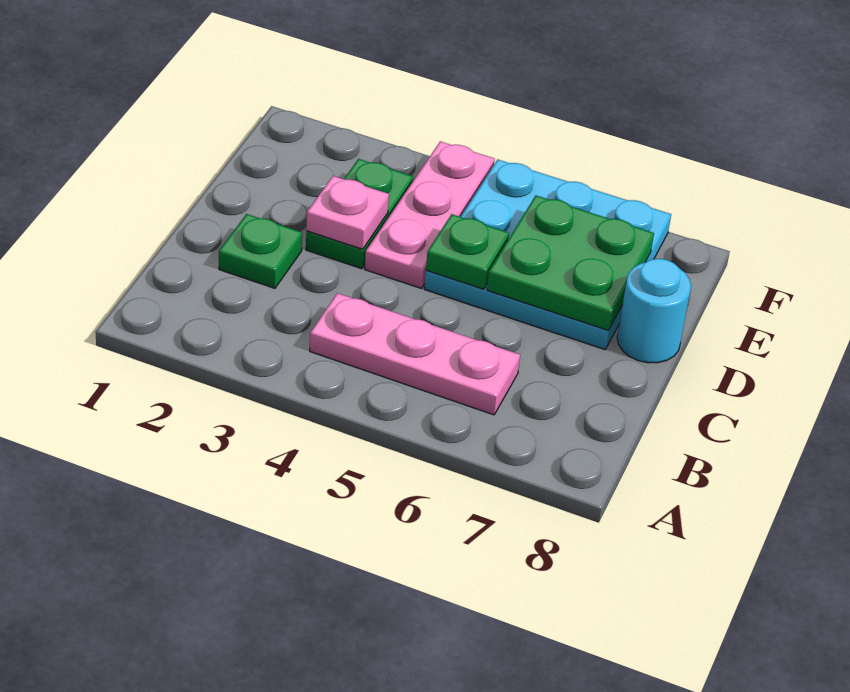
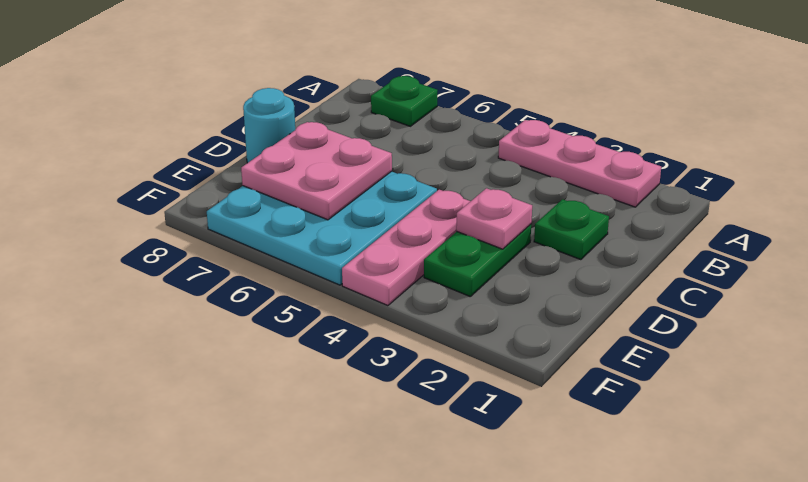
pink 1x3 plate [310,293,520,415] -> pink 1x3 plate moved to [498,120,661,207]
green 1x1 plate [426,214,509,289] -> green 1x1 plate moved to [371,76,438,126]
green 2x2 plate [487,196,654,331] -> pink 2x2 plate [241,122,392,220]

